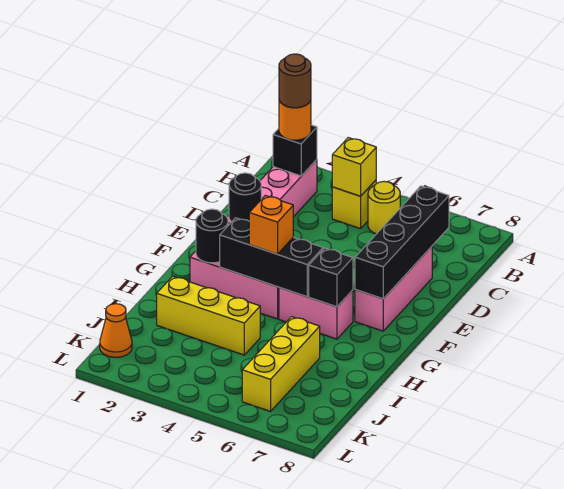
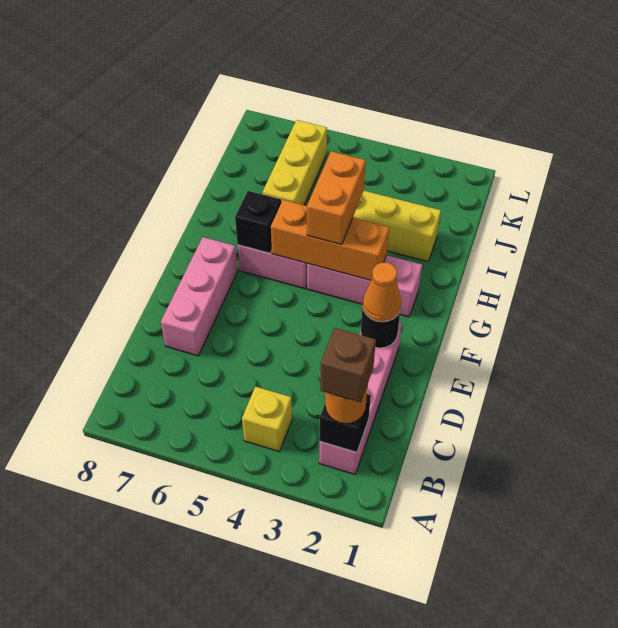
brown 1x1 round brick [279,54,311,108] -> brown 1x1 brick [320,328,376,402]
yellow 1x1 brick [332,138,376,196] -> none
yellow 1x1 round brick [368,182,400,234] -> none
black 1x4 brick [355,186,449,299] -> none
black 1x1 round brick [196,209,228,263] -> none
black 1x3 brick [220,218,323,297] -> orange 1x3 brick [271,200,389,280]
orange 1x1 brick [249,195,293,254] -> orange 1x2 brick [307,151,366,245]
orange 1x1 cone [100,304,132,357] -> orange 1x1 cone moved to [363,263,401,322]

